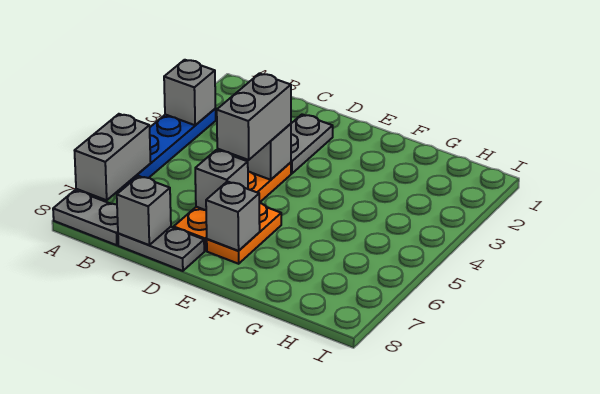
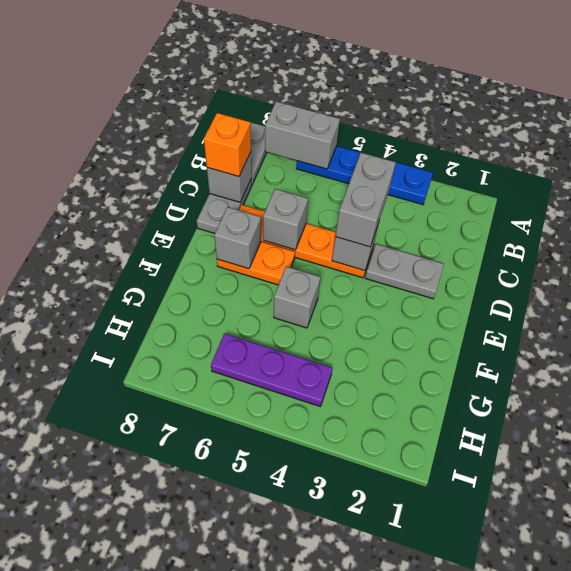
grey 1x1 brick [164,60,215,125] -> grey 1x1 brick moved to [274,266,320,328]
none -> orange 1x1 brick [204,113,251,177]
grey 1x2 brick [217,73,291,160] -> grey 1x2 brick turned to [335,153,396,247]
none -> purple 1x3 plate [211,333,333,406]

